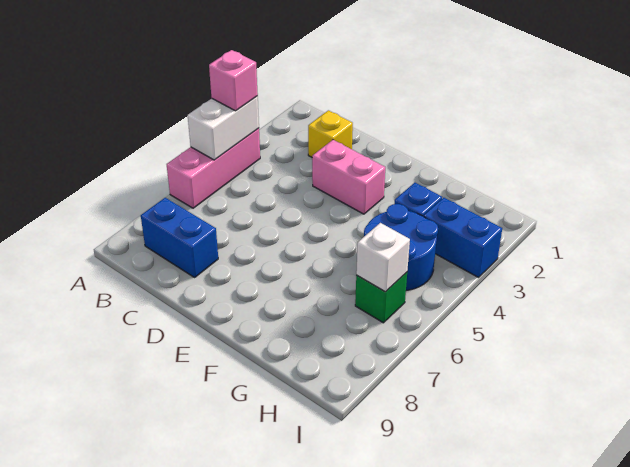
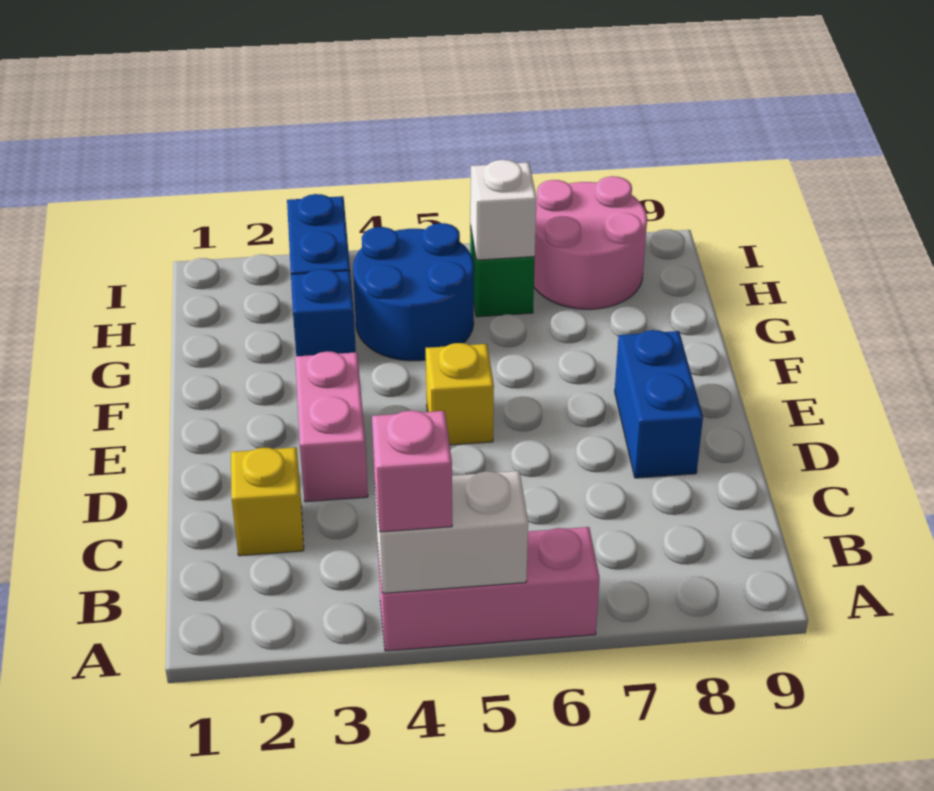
blue 1x2 brick [141,198,218,277] -> blue 1x2 brick moved to [615,330,703,478]
none -> yellow 1x1 brick [426,343,494,445]
none -> pink 2x2 round brick [534,176,647,309]

